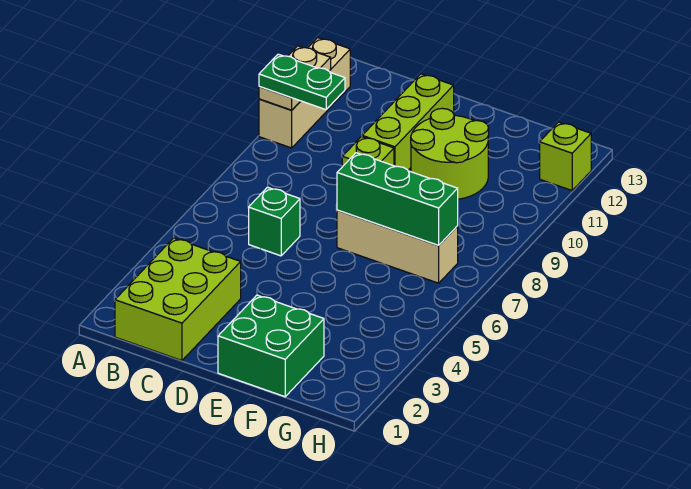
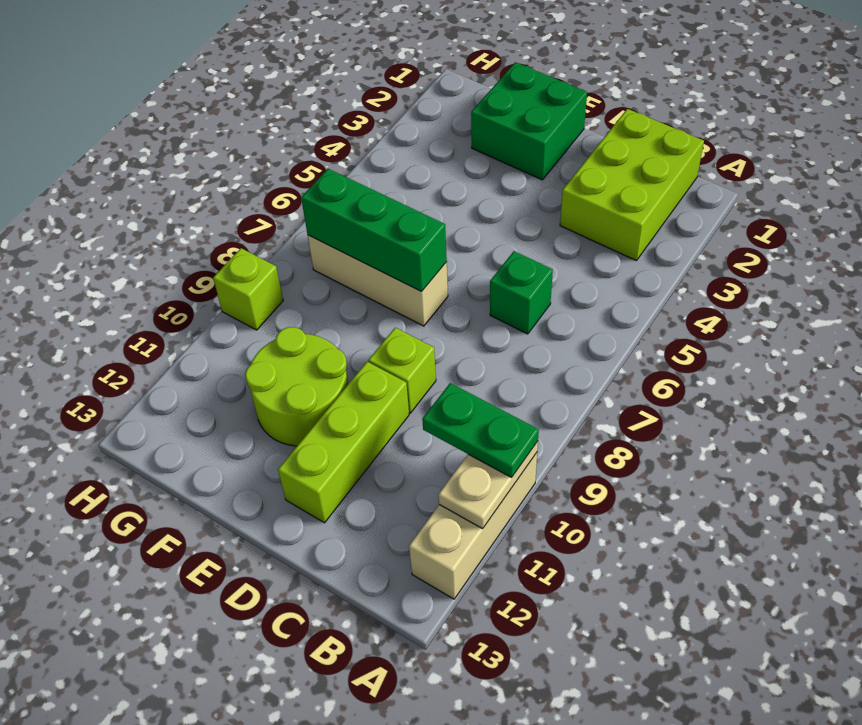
lime 1x1 brick [540,122,591,190] -> lime 1x1 brick moved to [213,248,283,330]

